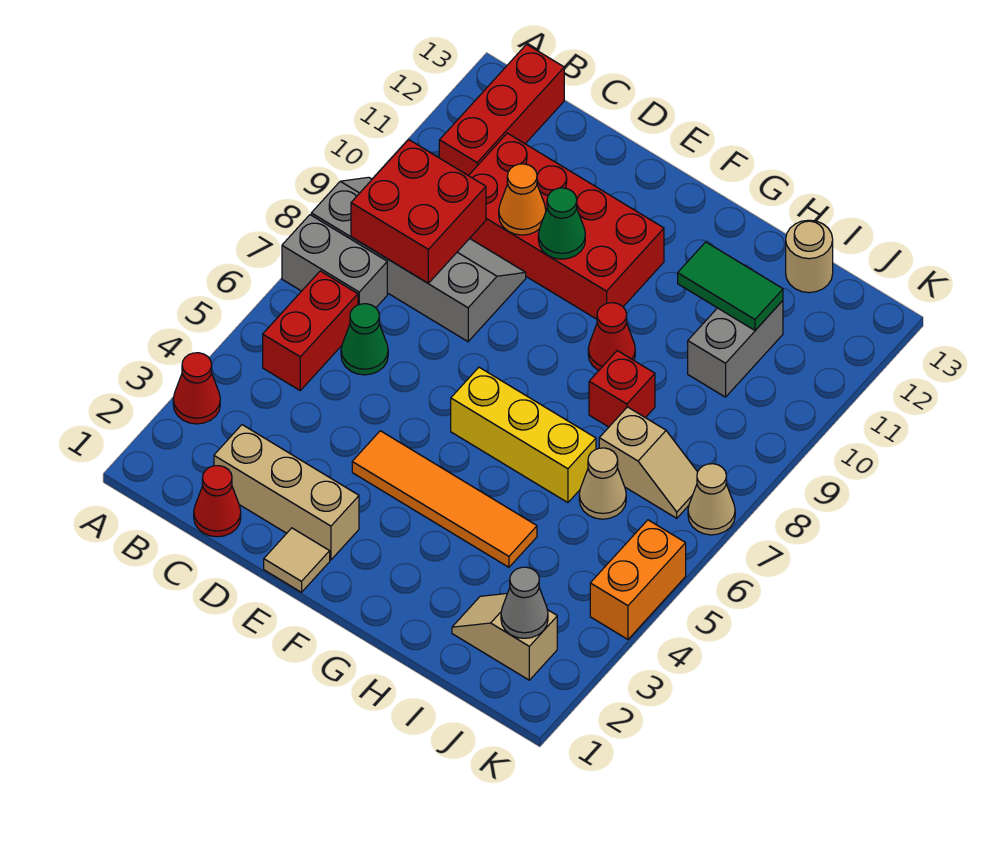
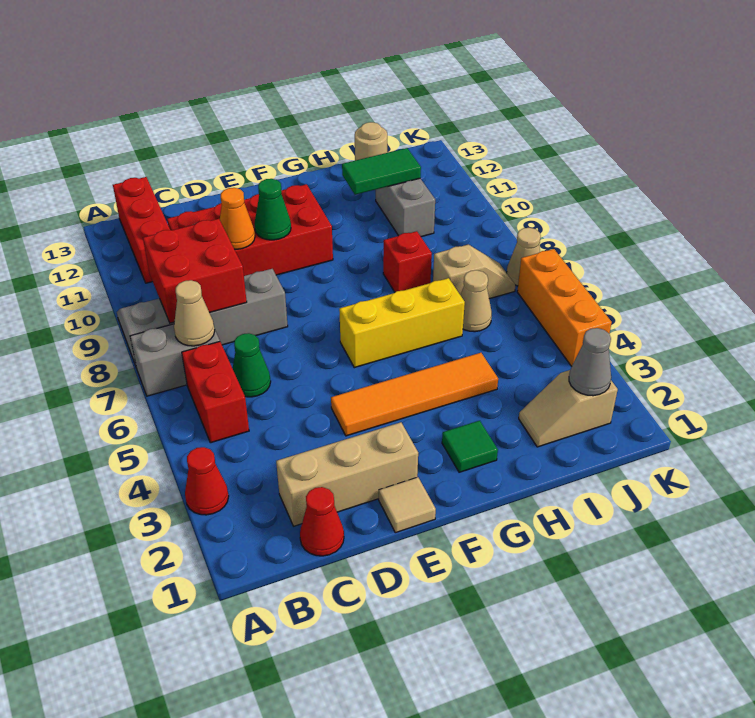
none -> tan 1x1 cone [174,280,215,346]
none -> green 1x1 tile [442,421,498,472]
red 1x1 cone [588,303,635,370] -> none
orange 1x2 brick [590,520,686,639] -> orange 1x3 brick [517,249,612,366]

